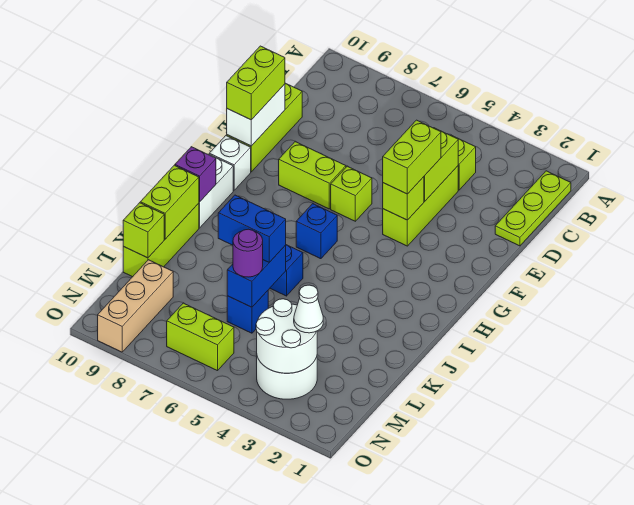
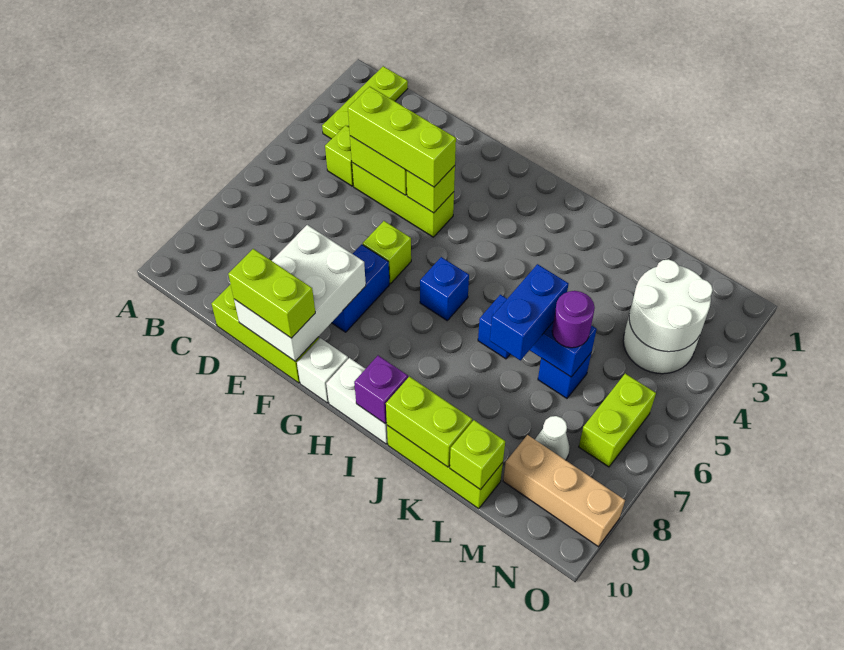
lime 1x3 plate [495,171,571,246] -> lime 1x3 plate turned to [322,66,408,139]
lime 1x2 brick [383,120,441,194] -> lime 1x3 brick [348,87,456,187]
white 1x2 brick [227,84,285,146] -> white 2x3 brick [234,225,366,361]
lime 1x2 brick [279,142,346,209] -> blue 1x2 brick [332,244,390,332]
white 1x1 cone [294,285,323,333] -> white 1x1 cone moved to [535,416,570,460]

